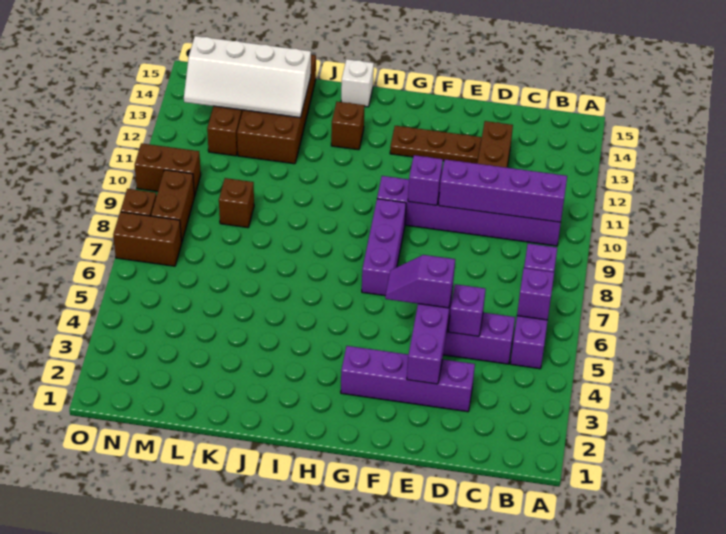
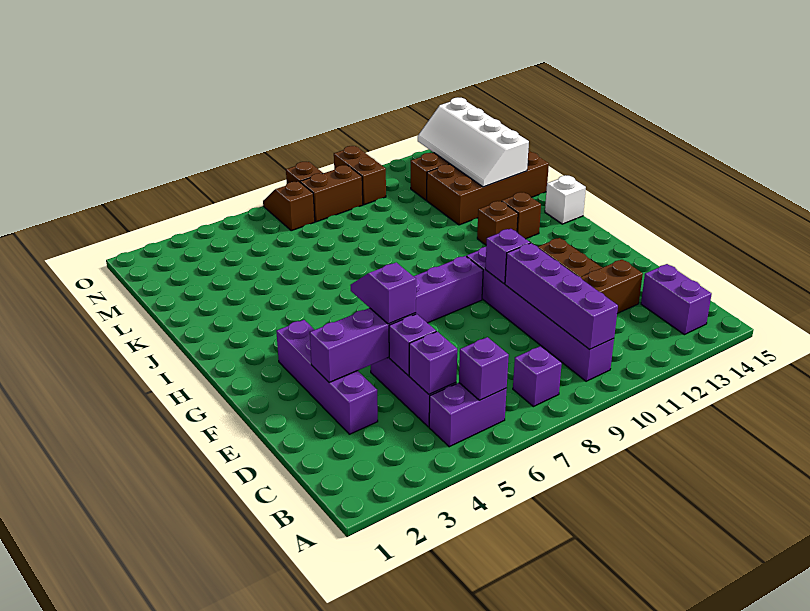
none -> purple 1x2 brick [641,264,712,335]
none -> purple 1x1 brick [409,332,457,394]
brown 1x1 brick [219,178,254,228] -> brown 1x1 brick moved to [477,201,518,245]
brown 1x2 brick [113,212,182,266] -> brown 1x2 slope [263,181,315,231]

